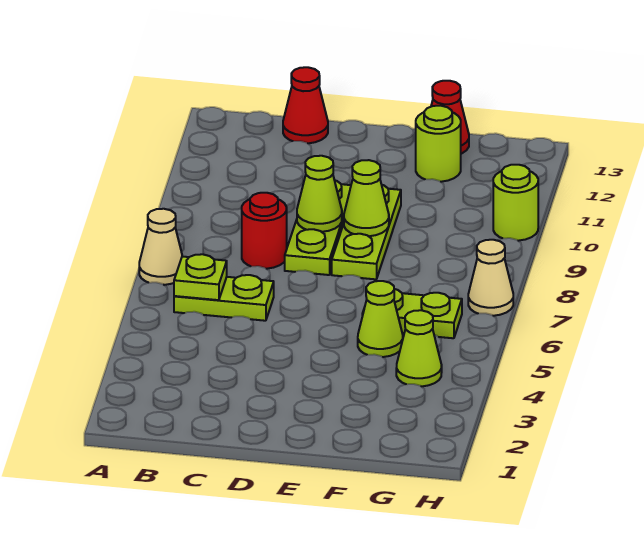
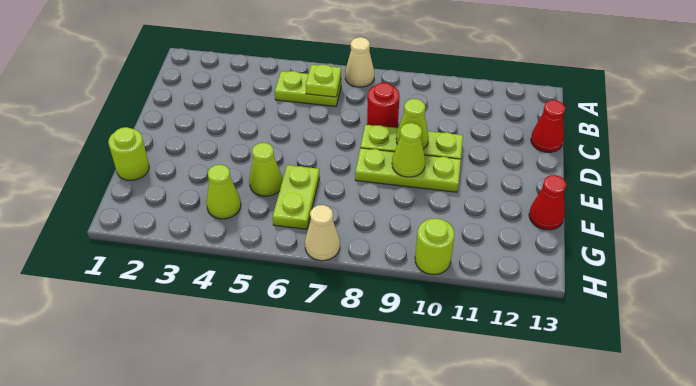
lime 1x2 plate [174,275,274,321] -> lime 1x2 plate turned to [275,71,341,106]
lime 1x1 round brick [416,106,461,182] -> lime 1x1 round brick moved to [108,127,149,180]

